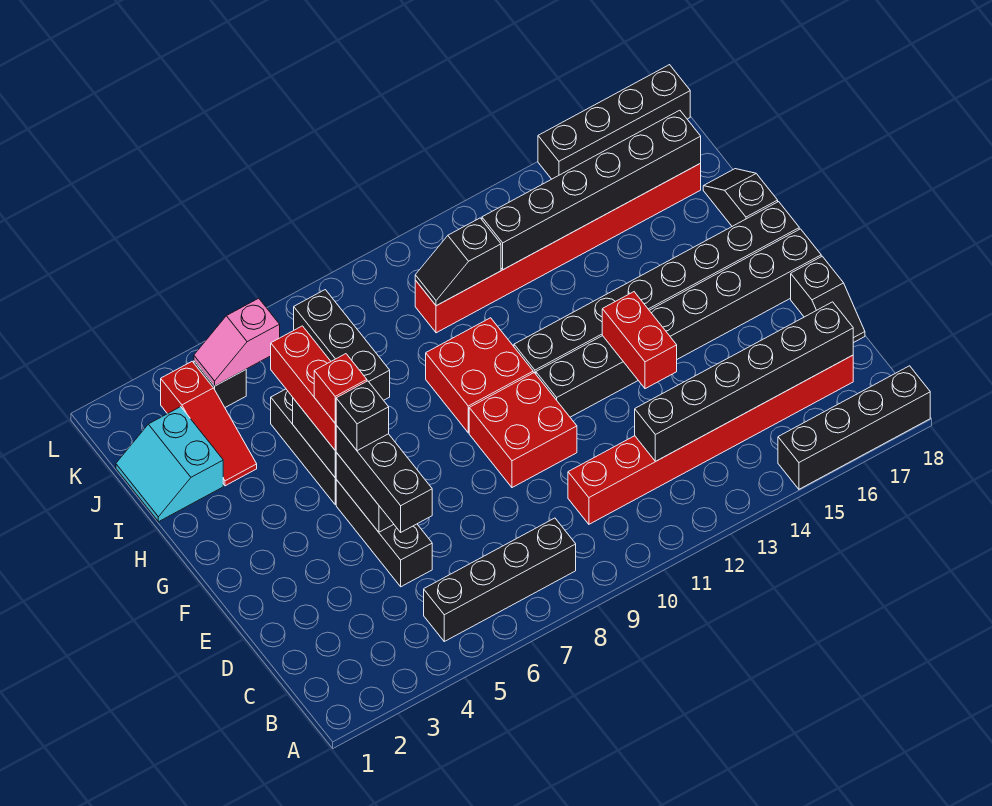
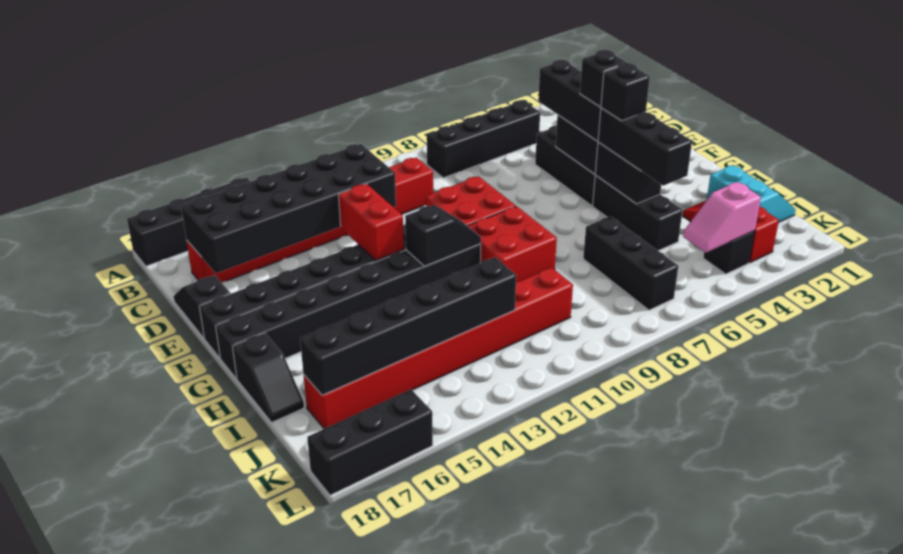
black 1x6 brick [635,302,853,462] -> black 2x6 brick [181,144,396,273]
red 1x3 brick [271,326,336,450] -> black 1x3 brick [598,108,692,186]
red 1x1 brick [314,354,367,423] -> black 1x1 brick [601,63,650,121]
black 1x2 slope [415,218,501,306] -> black 1x2 slope moved to [405,205,481,266]
pink 1x2 slope [194,298,280,386] -> pink 1x2 slope turned to [683,182,761,253]
black 1x4 brick [538,65,690,179] -> black 1x3 brick [307,390,433,495]

